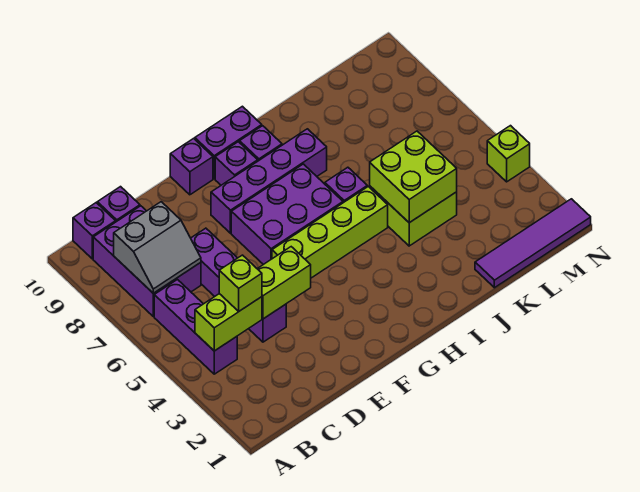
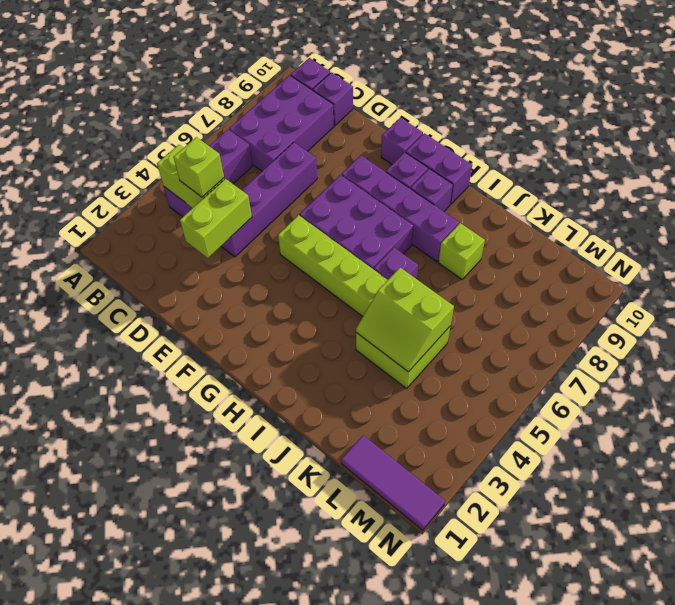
grey 2x2 slope [114,202,201,293] -> none
lime 1x2 brick [257,247,311,319] -> lime 1x2 brick turned to [180,179,252,258]
lime 2x2 brick [370,131,457,223] -> lime 2x2 slope [356,268,454,372]
purple 1x4 tile [475,199,591,288] -> purple 1x3 tile [341,435,445,530]
lime 1x1 brick [487,126,530,182] -> lime 1x1 brick moved to [438,223,485,279]

